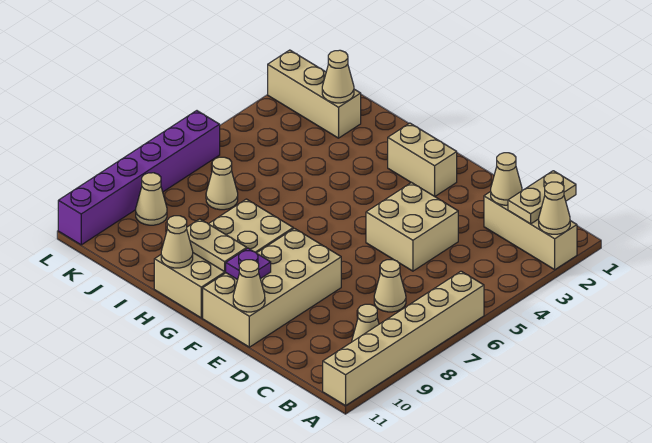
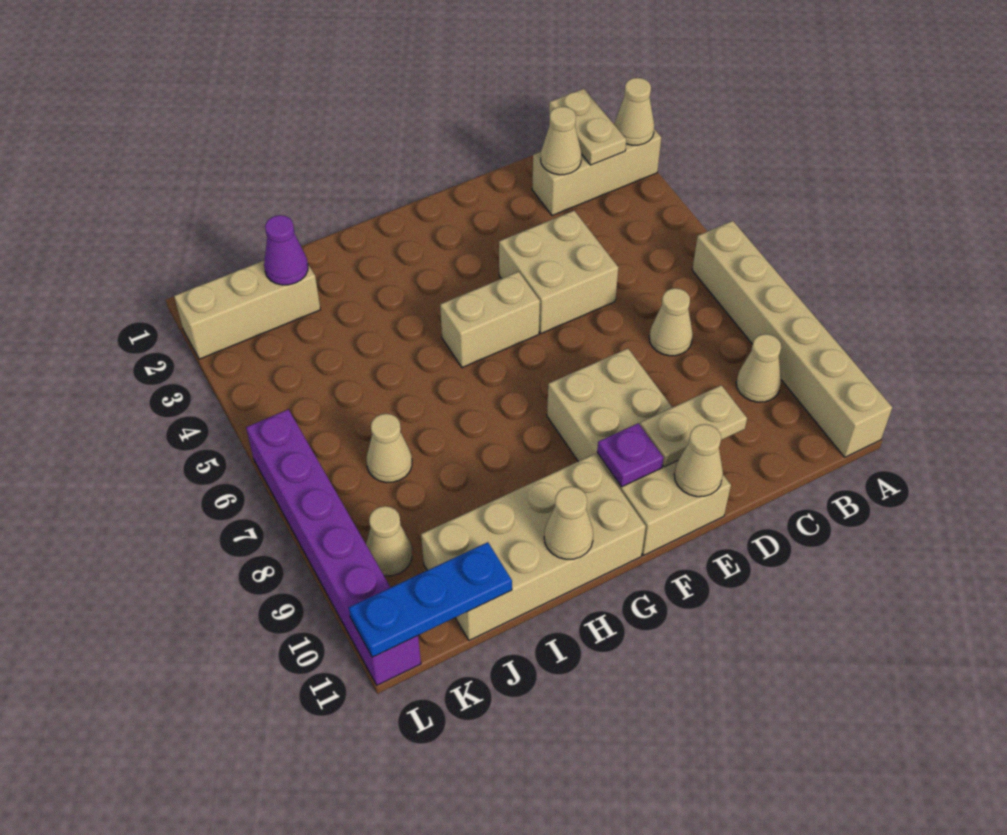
tan 1x2 brick [388,123,457,196] -> tan 1x2 brick moved to [440,272,540,368]
tan 2x4 brick [154,199,293,318] -> tan 2x4 brick turned to [421,454,646,640]
tan 1x2 plate [187,219,247,272] -> tan 1x2 plate moved to [640,385,747,467]
tan 1x1 cone [322,50,354,103] -> purple 1x1 cone [264,215,308,285]
none -> blue 1x3 plate [349,542,512,657]

